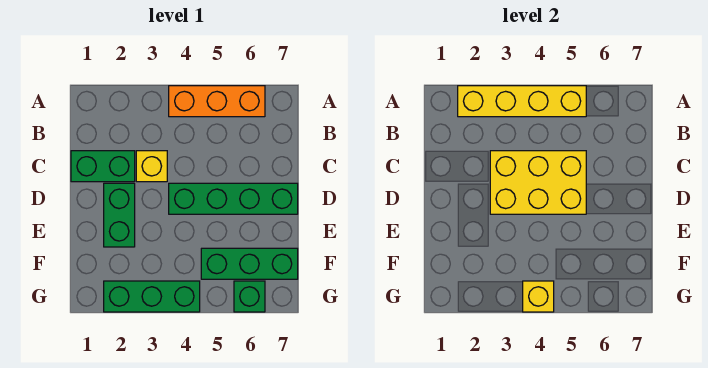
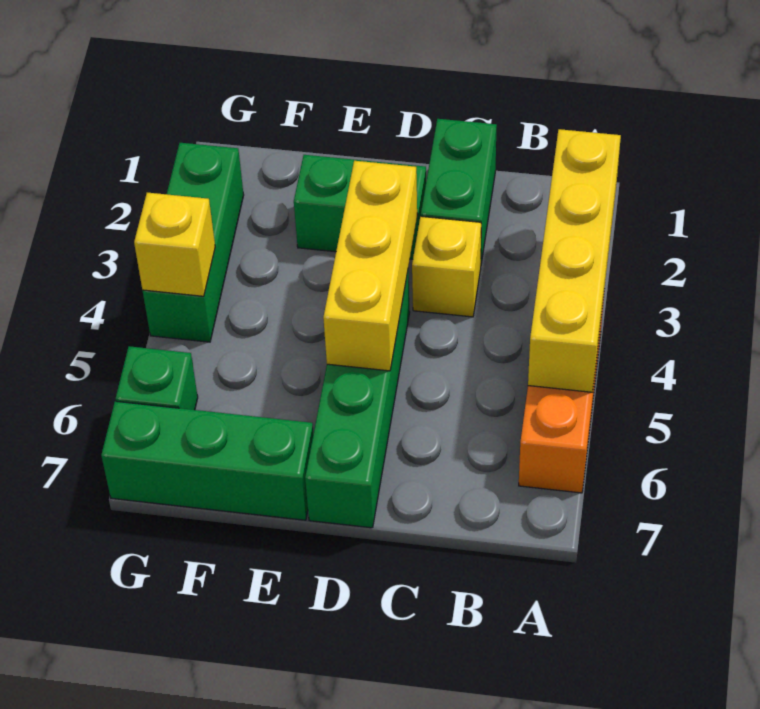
yellow 2x3 brick [490,151,586,214] -> yellow 1x3 brick [323,161,417,371]
green 1x3 brick [201,248,298,279] -> green 1x3 brick turned to [101,401,313,520]

